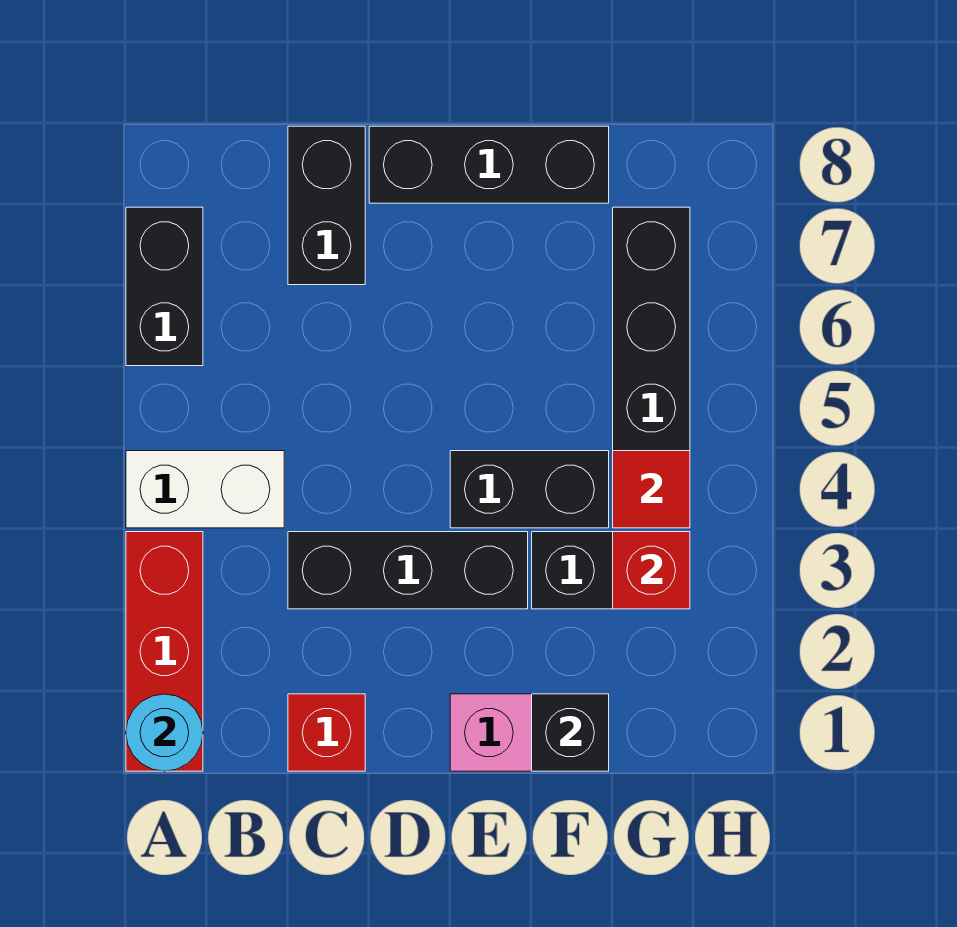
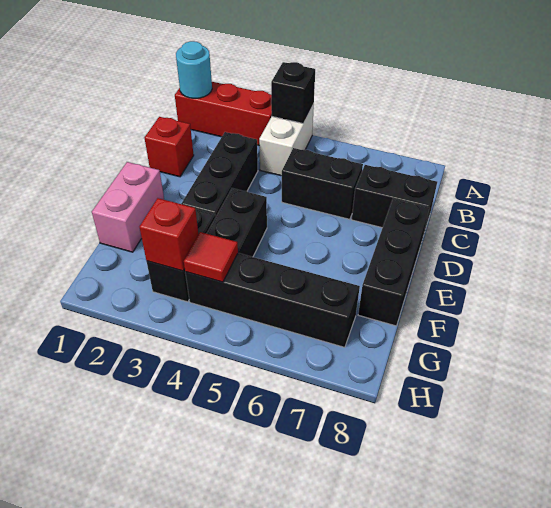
black 1x2 brick [126,207,203,366] -> black 1x2 brick moved to [282,148,363,219]
black 1x1 brick [532,694,609,771] -> black 1x1 brick moved to [271,62,315,124]

